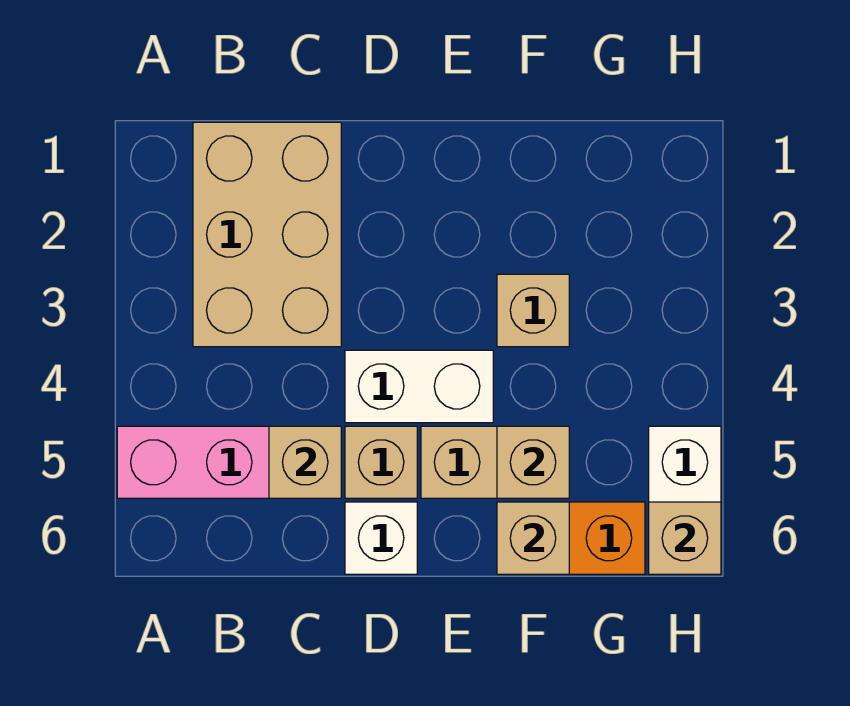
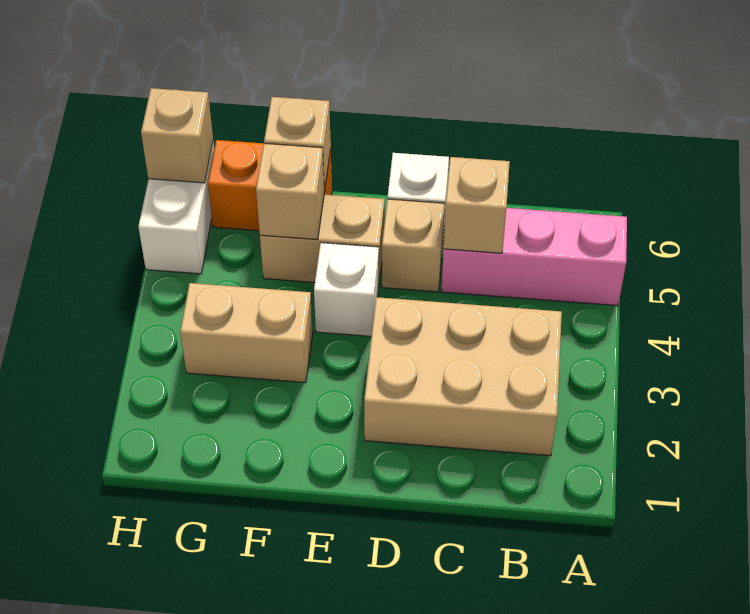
tan 2x3 brick [193,122,341,347] -> tan 2x3 brick turned to [364,297,562,456]
white 1x2 brick [345,350,493,423] -> white 1x1 brick [314,243,379,336]
tan 1x1 brick [497,274,569,347] -> tan 1x2 brick [180,283,313,383]

